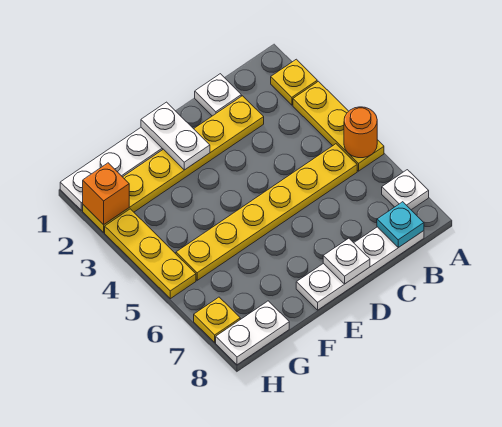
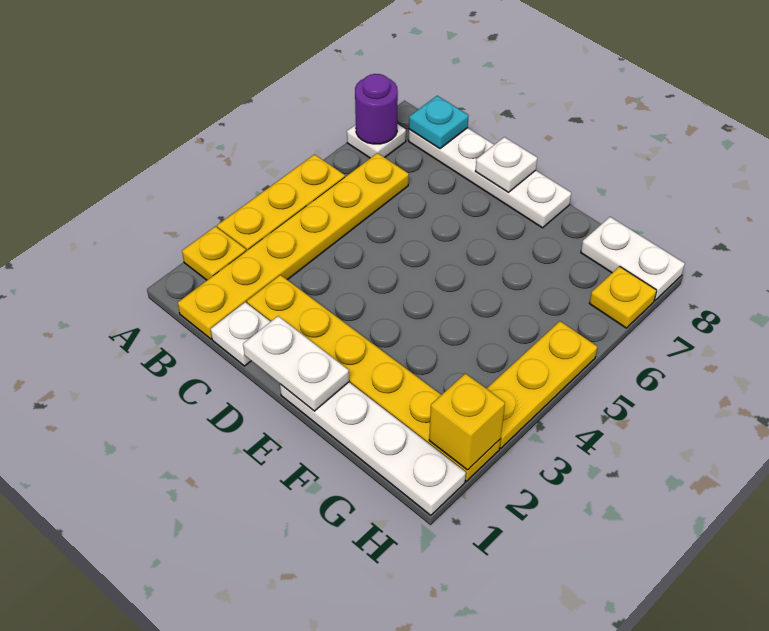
orange 1x1 round brick [344,107,377,158] -> none
none -> purple 1x1 round brick [355,74,398,144]
yellow 1x6 plate [176,144,357,280] -> yellow 1x6 plate turned to [178,153,409,339]
white 1x2 plate [141,102,210,170] -> white 1x2 plate turned to [243,316,349,411]
orange 1x1 brick [83,163,129,225] -> yellow 1x1 brick [429,374,505,470]

